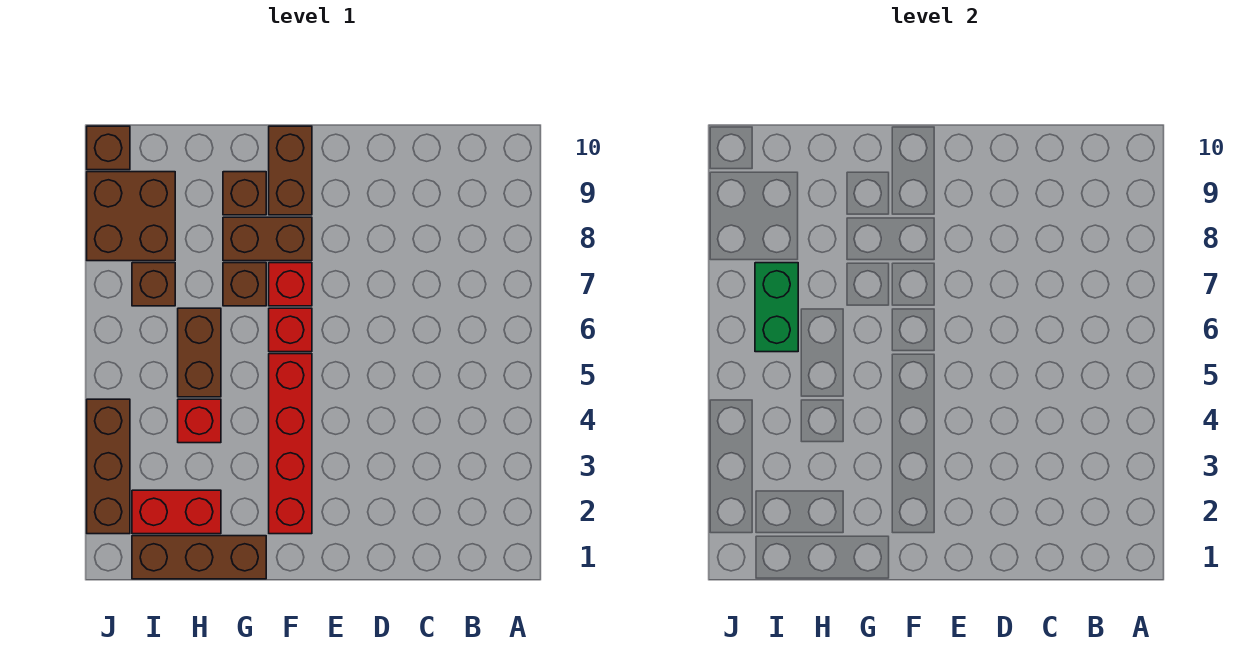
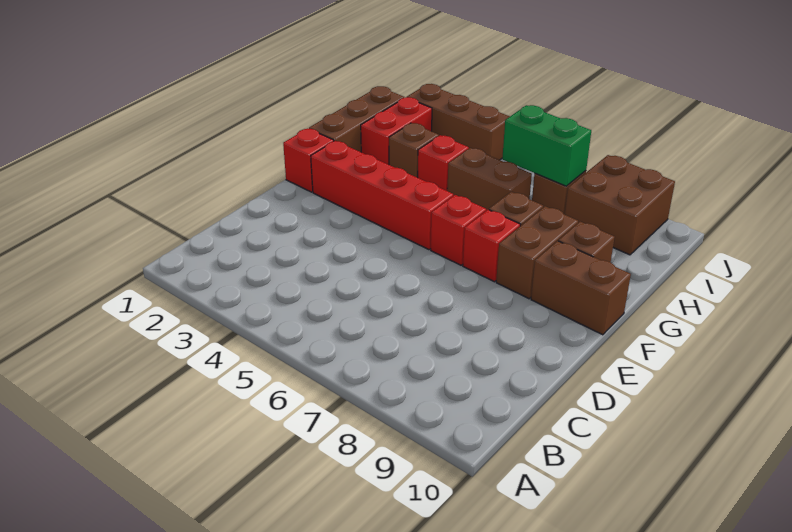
none -> red 1x1 brick [283,128,334,192]
brown 1x1 brick [87,126,130,170] -> brown 1x1 brick moved to [389,123,439,178]

